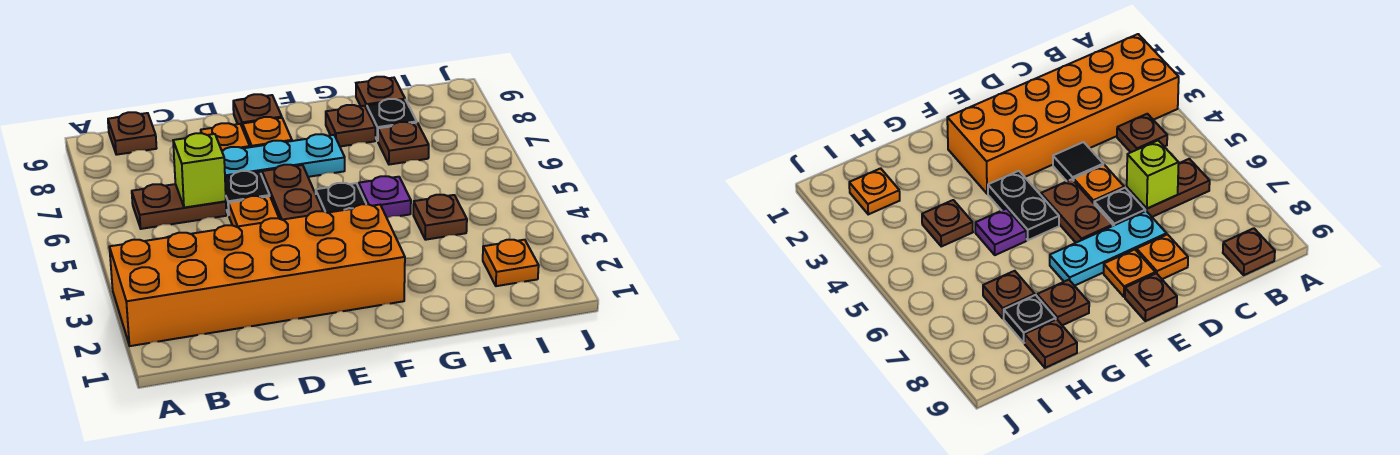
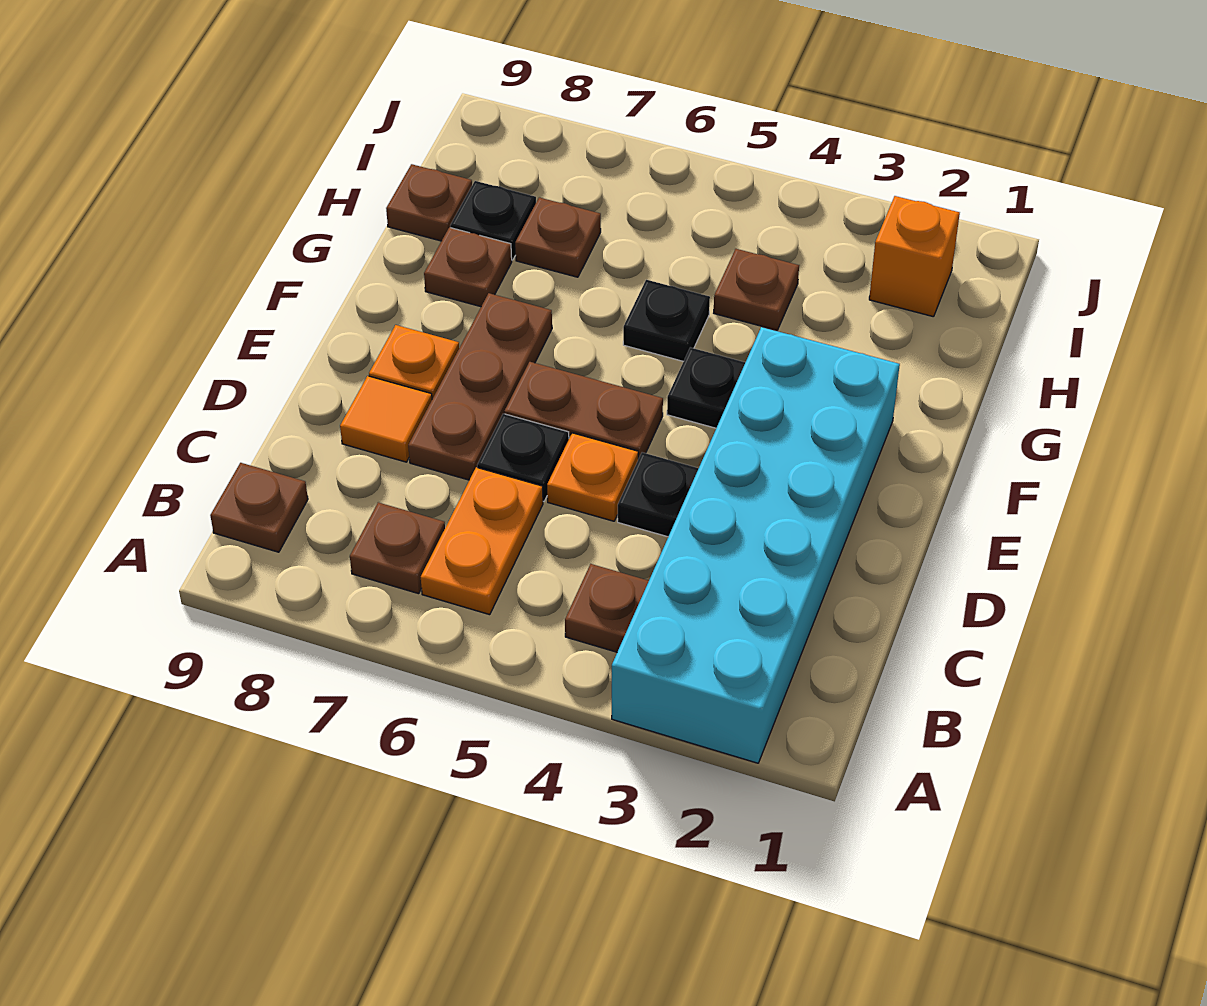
orange 2x6 brick [110,204,405,346] -> cyan 2x6 brick [612,327,900,763]
brown 1x2 plate [132,184,226,229] -> orange 1x2 plate [421,467,543,615]
lime 1x1 brick [173,133,226,208] -> none
black 1x1 tile [1053,142,1103,181] -> black 1x1 plate [618,452,699,537]
cyan 1x3 plate [222,134,345,177] -> brown 1x3 plate [408,293,552,480]
orange 1x1 plate [201,123,250,151] -> orange 1x1 tile [340,376,432,462]
brown 1x1 plate [233,94,282,128] -> brown 1x1 plate moved to [350,502,445,594]
black 1x2 plate [316,183,366,213] -> black 1x1 plate [667,347,745,428]
purple 1x1 plate [359,176,411,218] -> black 1x1 plate [623,280,710,361]
orange 1x1 plate [483,240,539,286] -> orange 1x1 brick [869,196,960,317]

